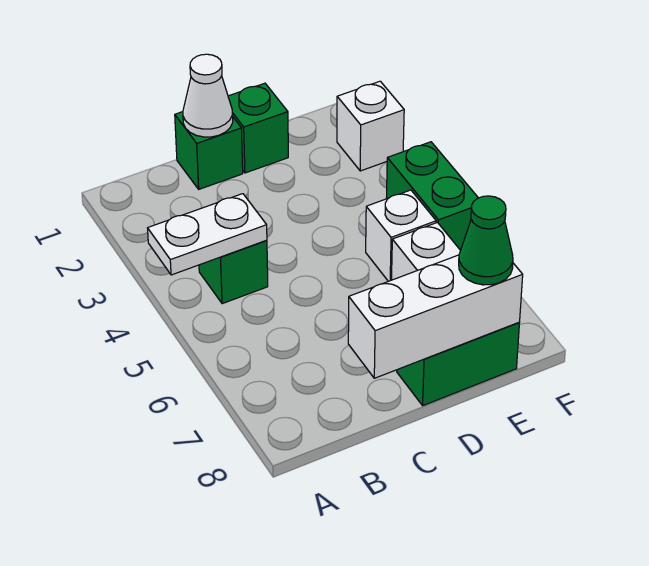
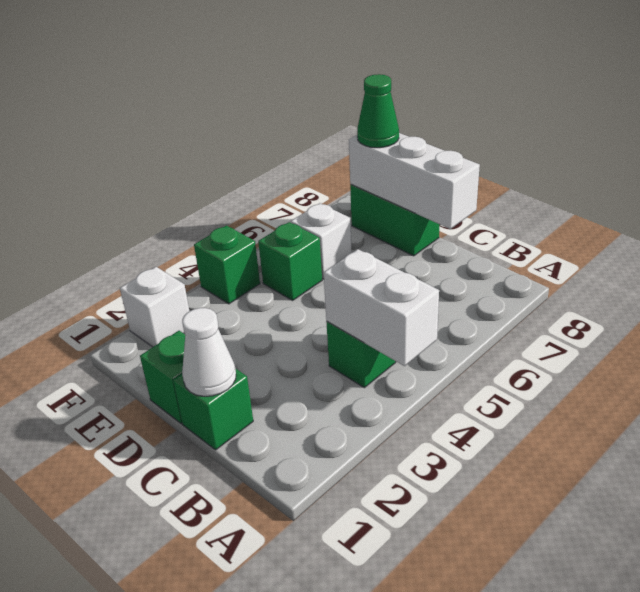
white 1x2 plate [148,194,267,275] -> white 1x2 brick [324,249,439,366]
white 1x1 brick [366,190,436,281] -> green 1x1 brick [258,222,322,300]
green 1x2 brick [386,142,478,250] -> green 1x1 brick [194,225,260,304]

